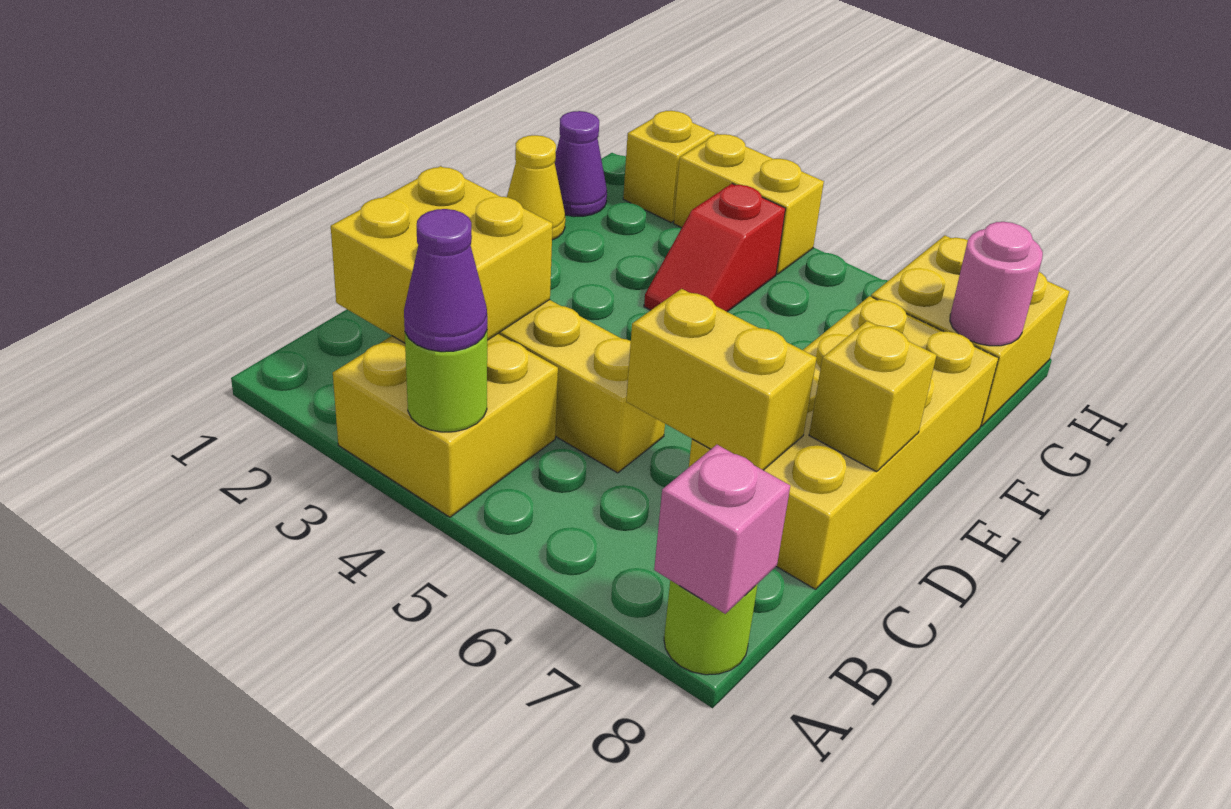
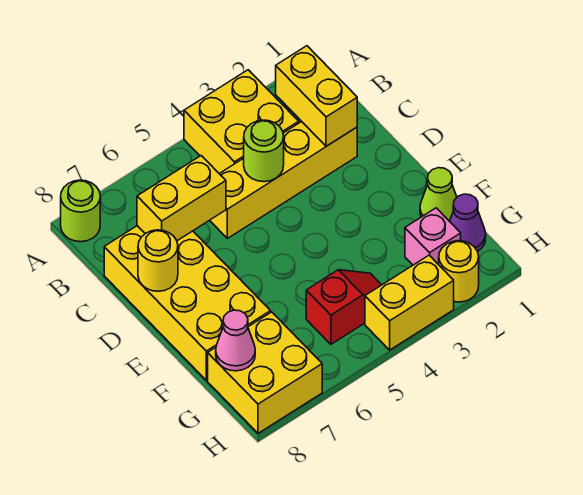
lime 1x1 round brick [405,331,487,432] -> lime 1x1 round brick moved to [244,120,284,182]
purple 1x1 cone [404,209,487,352] -> none
pink 1x1 brick [654,445,790,614] -> pink 1x1 brick moved to [405,208,461,265]
yellow 2x2 brick [331,166,553,343] -> yellow 1x2 brick [276,46,357,146]
yellow 1x1 brick [809,321,937,472] -> yellow 1x1 round brick [138,230,178,291]
yellow 1x1 cone [507,135,565,240] -> lime 1x1 cone [420,168,457,221]
red 1x2 slope [644,184,786,312] -> red 1x2 slope turned to [306,270,381,344]
pink 1x1 round brick [950,222,1043,346] -> pink 1x1 cone [216,310,255,371]
yellow 1x1 brick [623,111,715,222] -> yellow 1x1 round brick [439,241,479,302]

